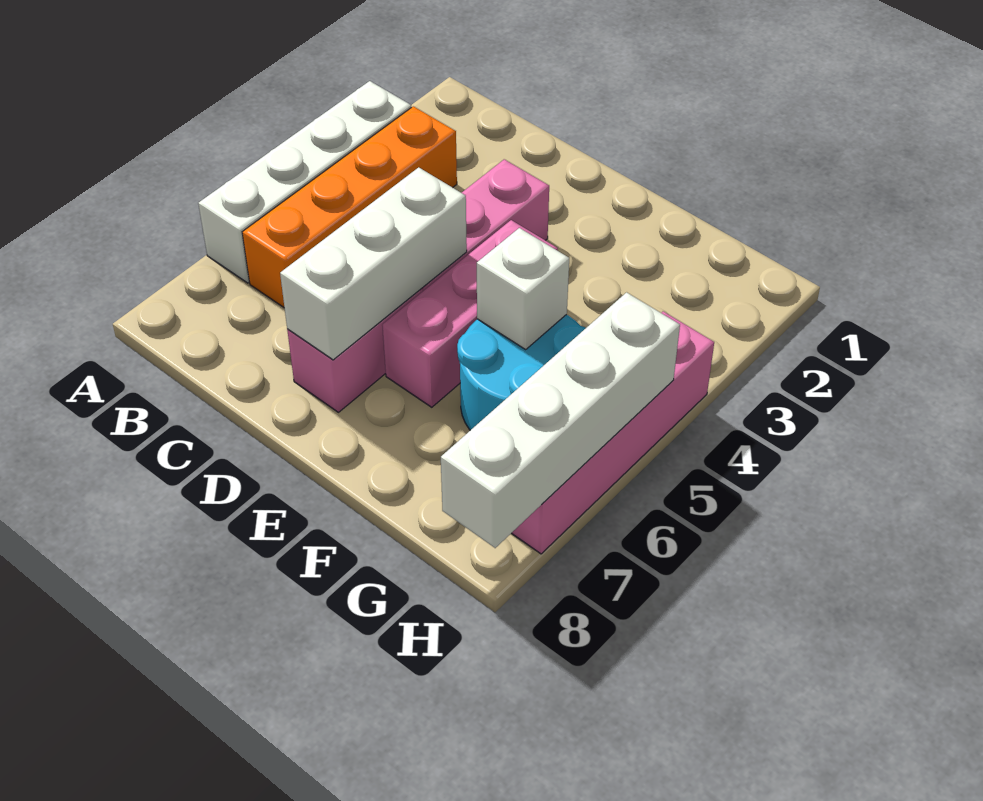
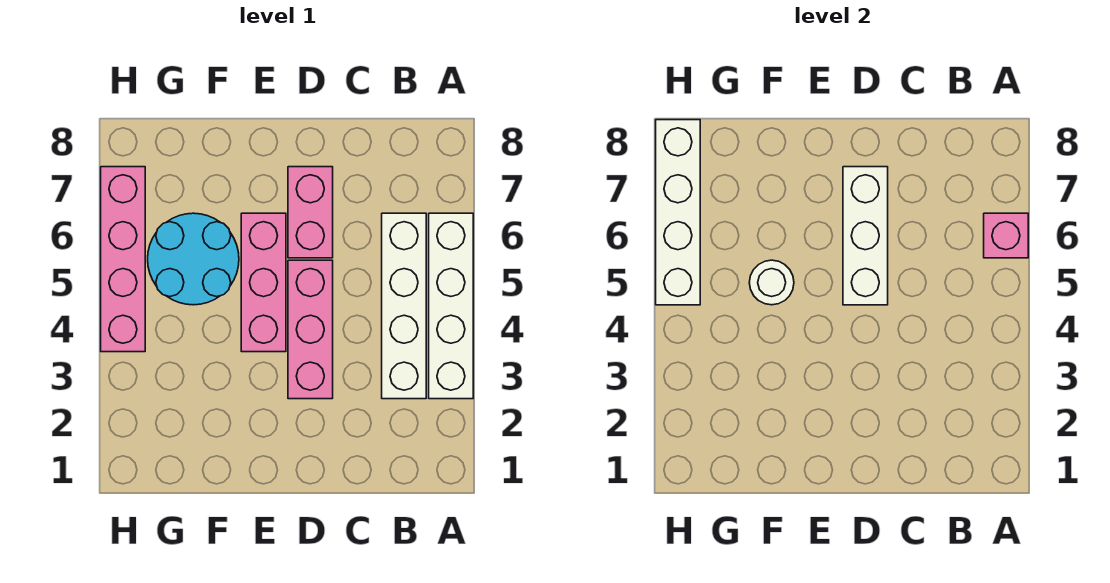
none -> pink 1x1 brick [984,213,1028,258]
orange 1x4 brick [242,106,457,307] -> white 1x4 brick [382,213,426,399]
white 1x1 brick [477,228,569,349] -> white 1x1 round brick [749,260,794,305]

